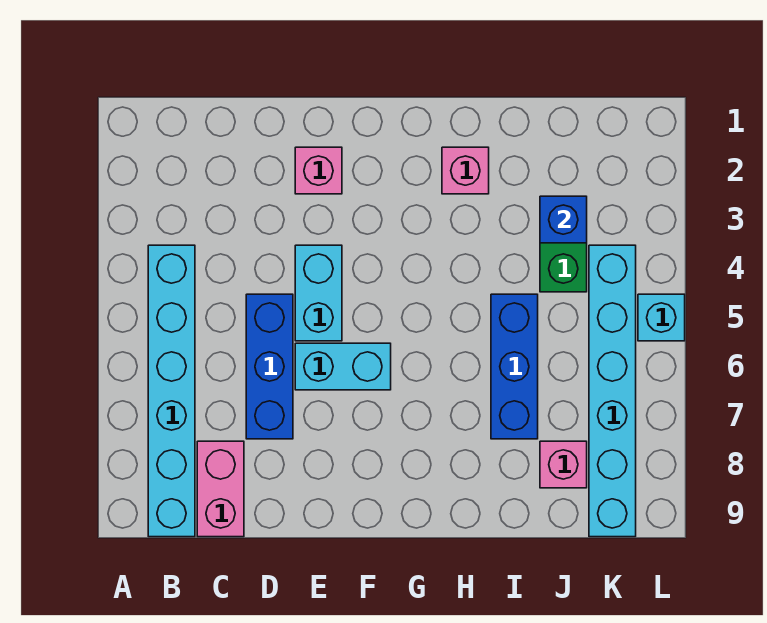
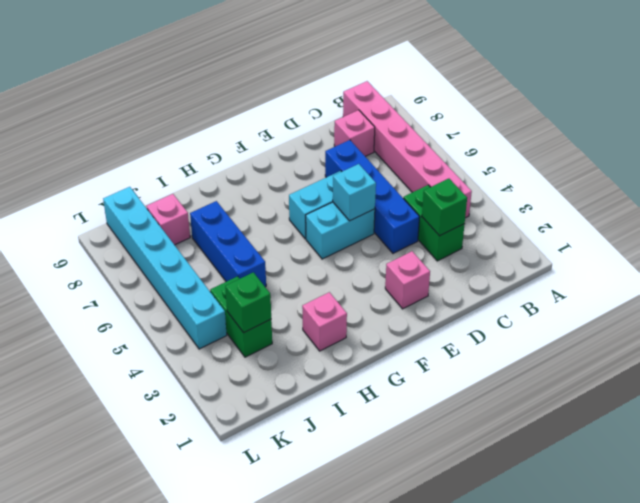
cyan 1x6 brick [148,245,195,537] -> pink 1x6 brick [343,81,472,218]
none -> green 1x2 brick [403,185,465,261]
none -> green 1x1 brick [422,179,467,236]
pink 1x2 brick [197,441,244,537] -> pink 1x1 brick [334,110,375,156]
blue 1x3 brick [246,294,293,439] -> blue 1x4 brick [325,140,420,253]
cyan 1x2 brick [295,245,342,341] -> cyan 1x2 brick turned to [306,202,375,259]
blue 1x1 brick [540,196,587,243] -> green 1x1 brick [225,272,271,333]
cyan 1x1 brick [638,294,685,341] -> cyan 1x1 brick moved to [333,164,376,221]

